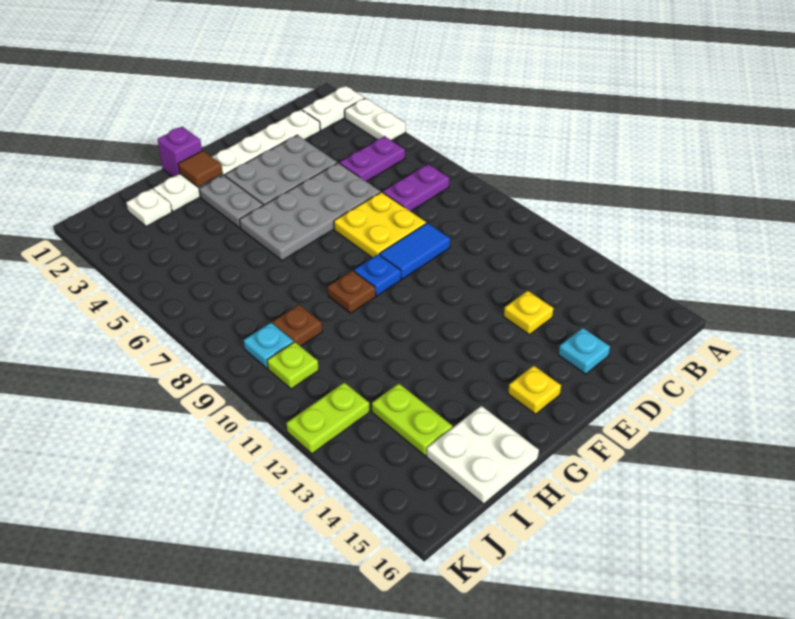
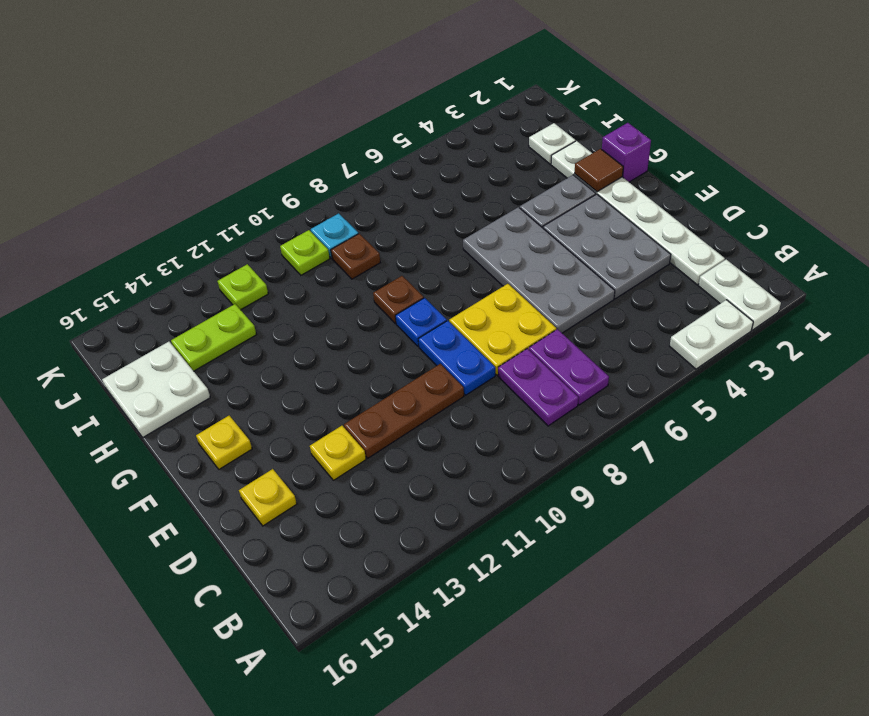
purple 1x2 plate [339,136,405,182] -> purple 1x2 plate moved to [498,349,578,426]
blue 1x2 tile [380,223,450,279] -> blue 1x2 plate [418,321,495,395]
none -> brown 1x3 plate [344,364,464,458]
cyan 1x1 plate [559,328,610,374] -> yellow 1x1 plate [239,469,297,526]
lime 1x2 plate [287,382,369,454] -> lime 1x1 plate [217,264,268,310]

